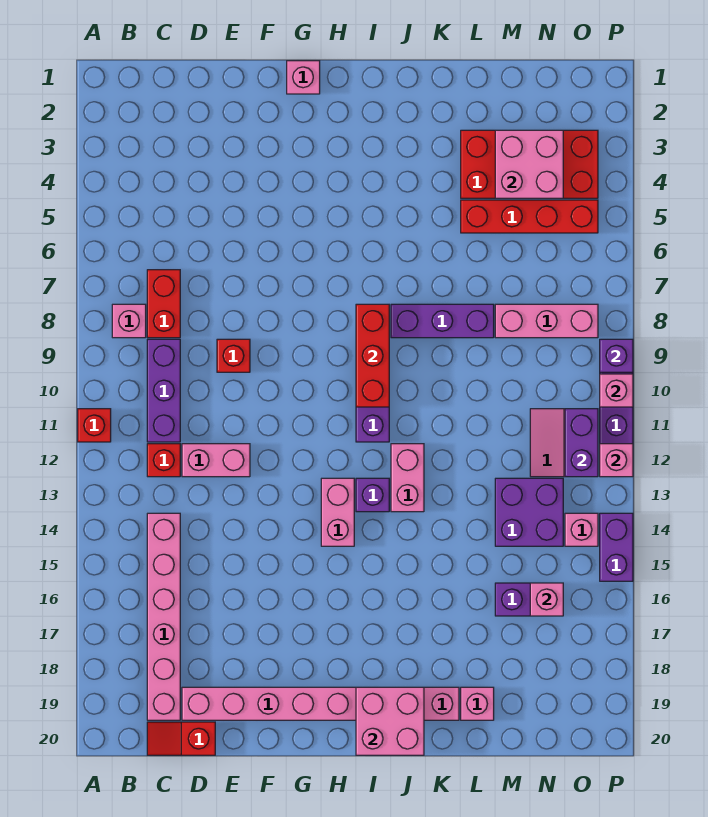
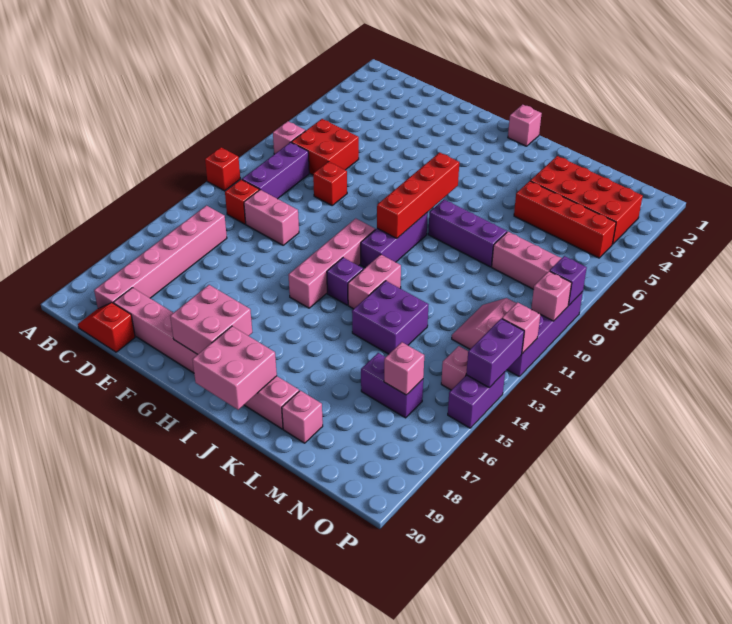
red 1x2 brick [147,270,180,338] -> red 2x2 brick [291,119,359,175]
pink 1x1 brick [287,61,320,94] -> pink 1x1 brick moved to [508,104,542,146]
pink 1x2 brick [321,478,354,546] -> pink 1x4 brick [289,218,375,308]
red 1x3 brick [356,304,389,407] -> red 1x4 brick [377,152,459,238]
pink 2x2 brick [495,130,563,198] -> pink 2x2 brick moved to [170,285,252,354]
purple 2x2 brick [495,478,563,546] -> purple 2x2 brick moved to [352,281,429,354]
purple 1x2 brick [565,409,598,477] -> purple 1x2 brick moved to [466,319,524,388]

